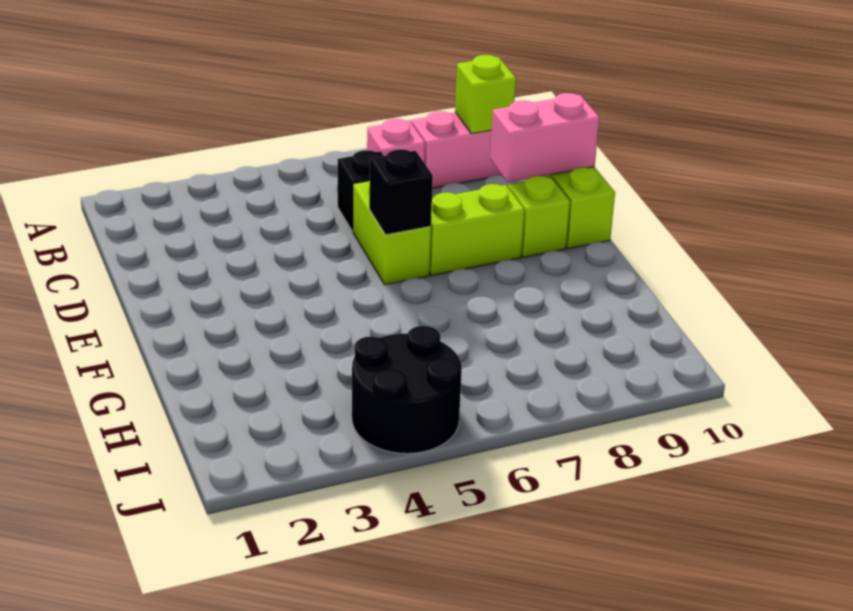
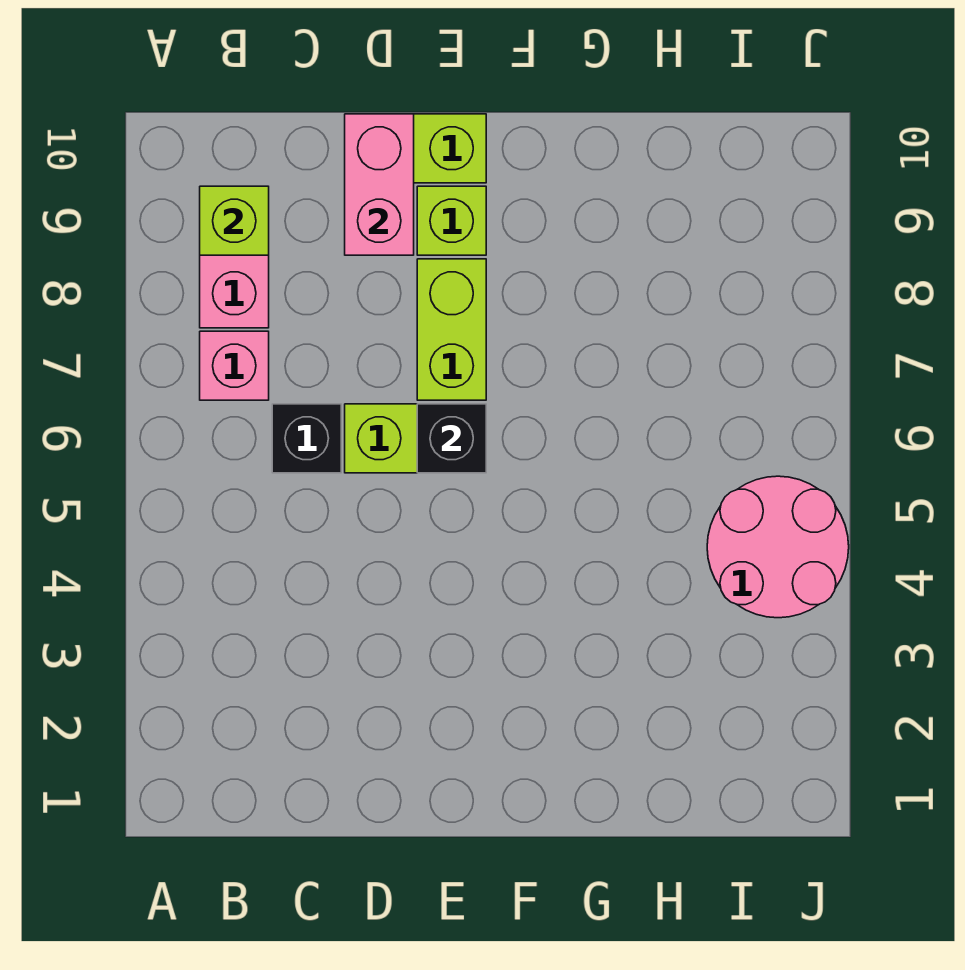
black 2x2 round brick [352,326,462,454] -> pink 2x2 round brick [707,476,849,618]

